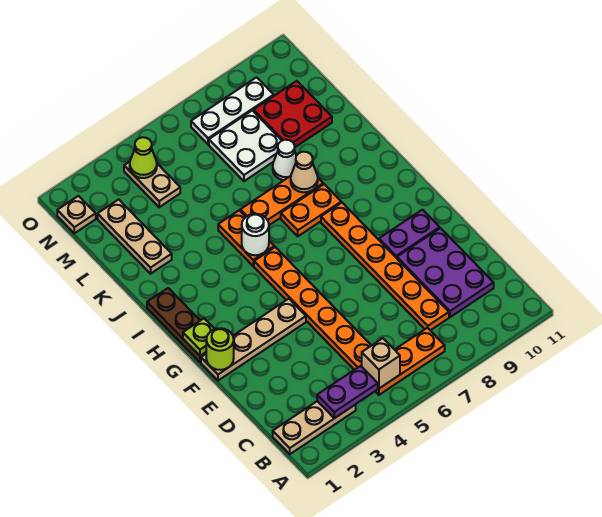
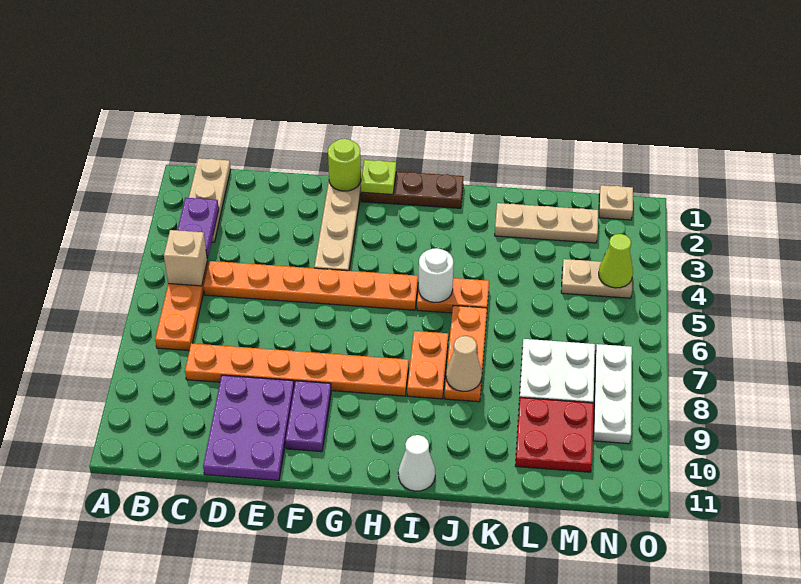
purple 2x3 plate [397,228,494,317] -> purple 2x3 plate turned to [203,375,294,480]
white 1x1 cone [273,140,296,180] -> white 1x1 cone moved to [398,435,435,491]

